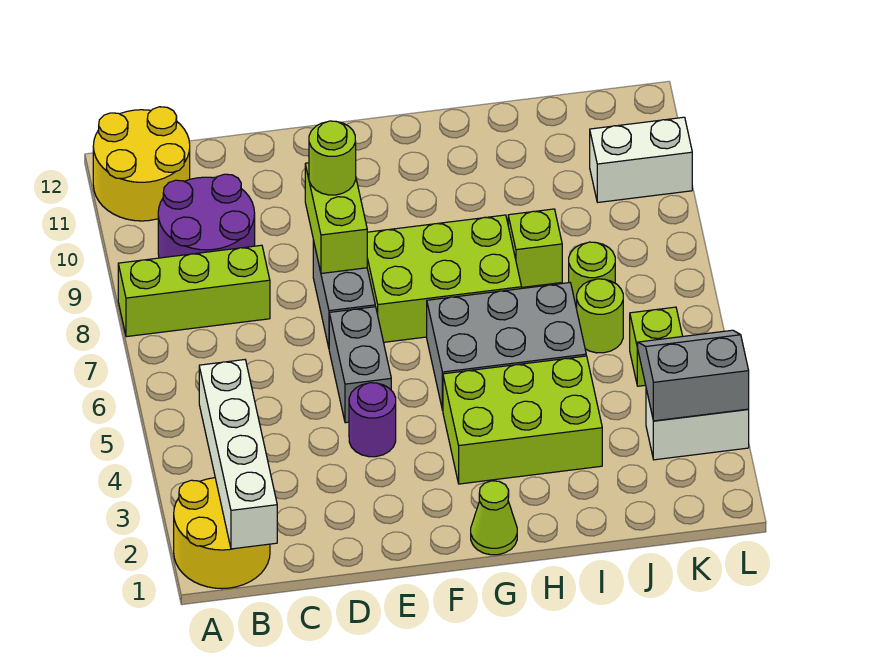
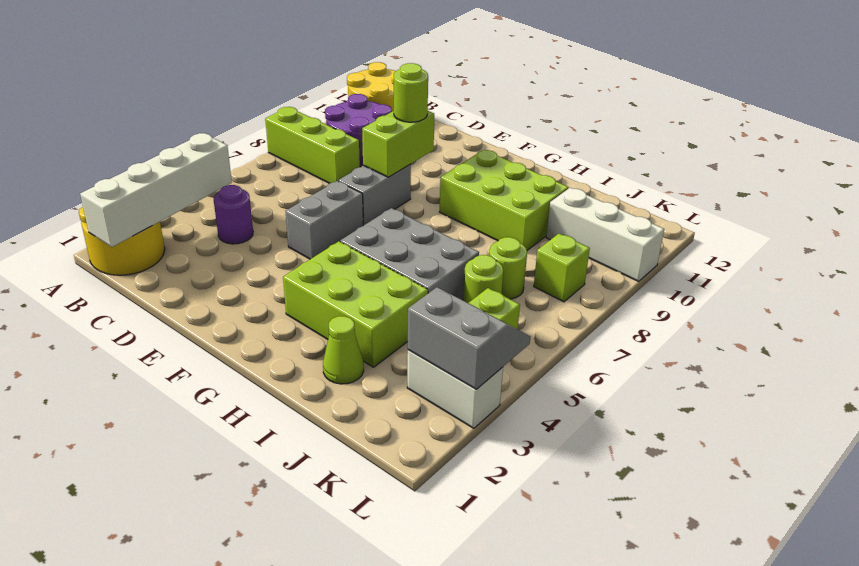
purple 1x1 round brick [349,383,396,457] -> purple 1x1 round brick moved to [214,185,253,244]
lime 2x3 brick [367,215,522,342] -> lime 2x3 brick moved to [440,150,569,250]
lime 1x1 cone [471,481,517,555] -> lime 1x1 cone moved to [323,316,364,384]
lime 1x1 brick [508,209,562,287] -> lime 1x1 brick moved to [534,234,590,302]
white 1x2 brick [590,117,692,202] -> white 1x3 brick [546,188,664,282]

